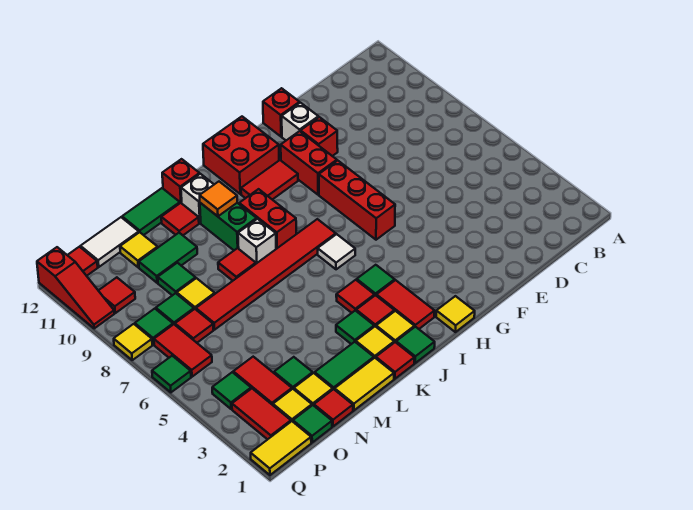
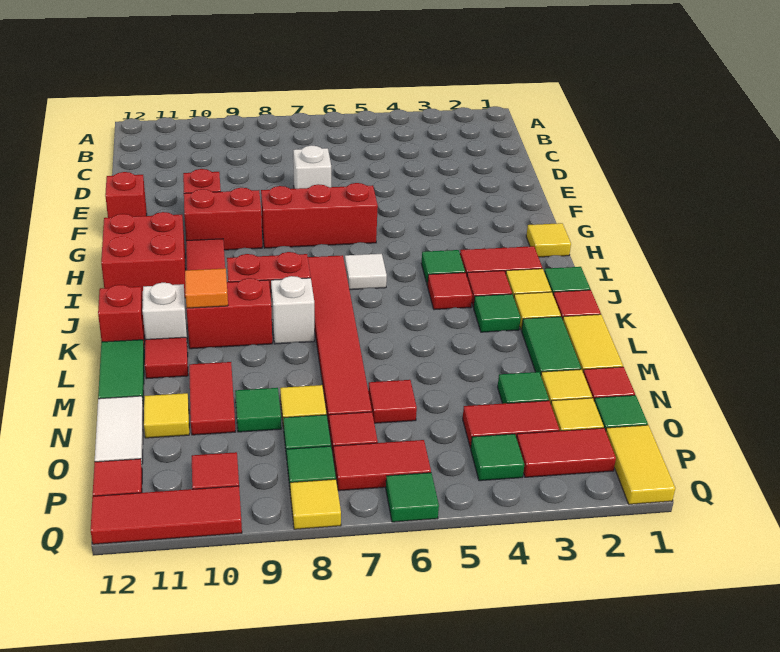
white 1x1 brick [282,103,318,140] -> white 1x1 brick moved to [293,145,331,189]
green 1x2 brick [200,203,257,250] -> red 1x2 brick [187,278,272,349]
red 1x1 tile [218,248,256,281] -> red 1x1 tile moved to [368,380,417,423]
green 1x2 tile [139,233,197,283] -> red 1x2 tile [189,362,236,435]
red 1x3 slope [37,247,114,329] -> red 1x3 tile [91,486,242,544]

